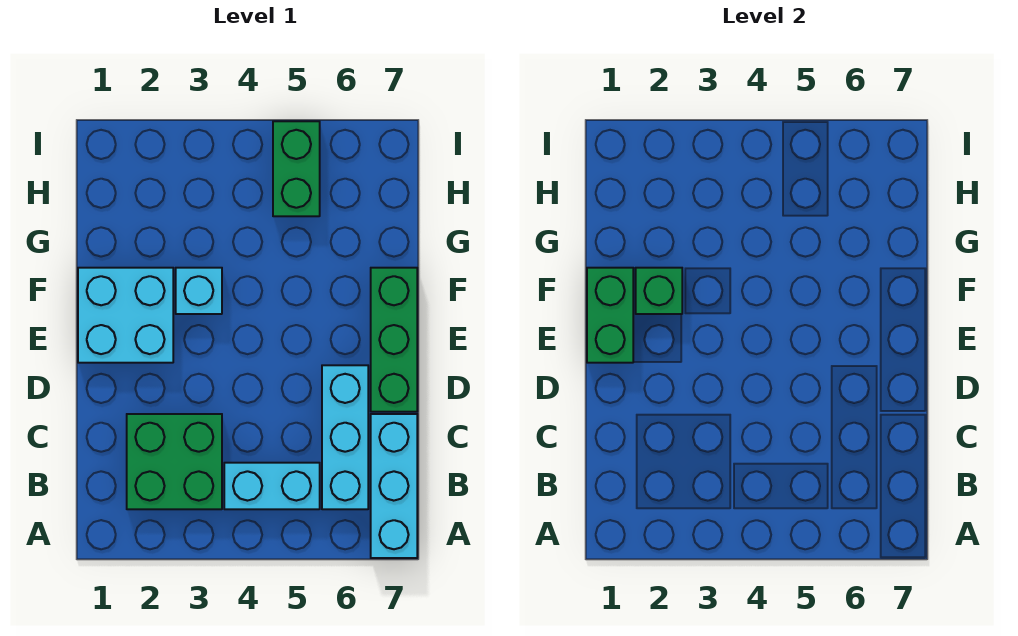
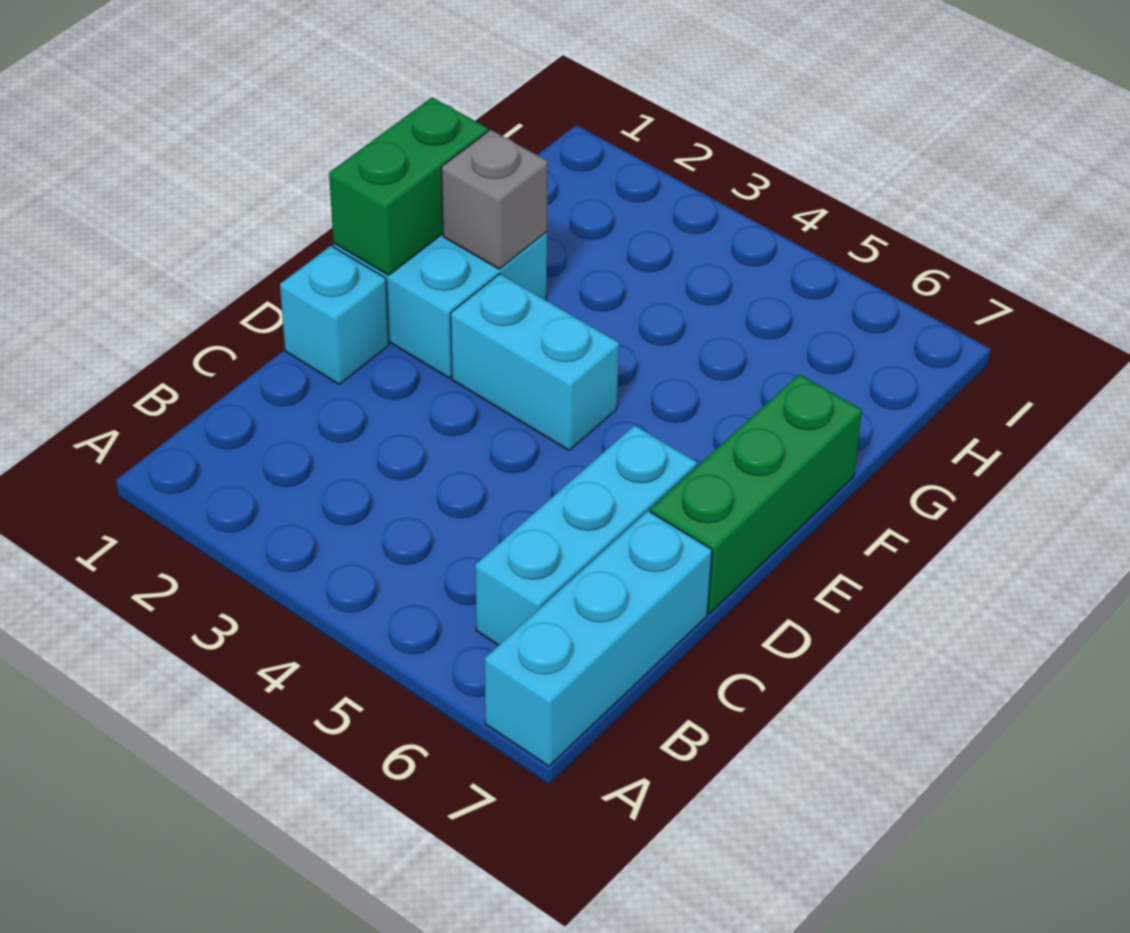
green 2x2 brick [127,414,222,509] -> none
cyan 1x2 brick [224,463,320,509] -> cyan 1x2 brick moved to [451,274,619,450]
green 1x1 brick [636,268,682,314] -> grey 1x1 brick [441,130,548,269]
cyan 1x1 brick [176,268,222,314] -> cyan 1x1 brick moved to [280,246,389,384]
green 1x2 brick [273,121,320,216] -> none

